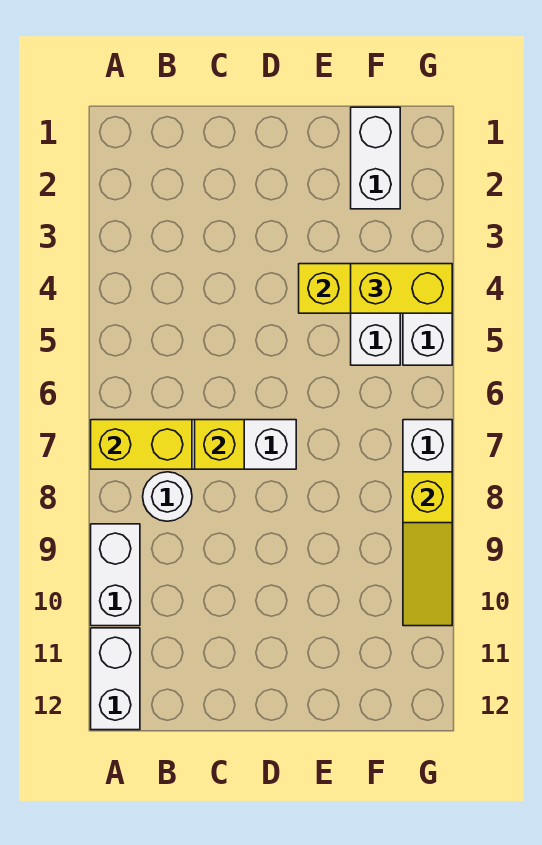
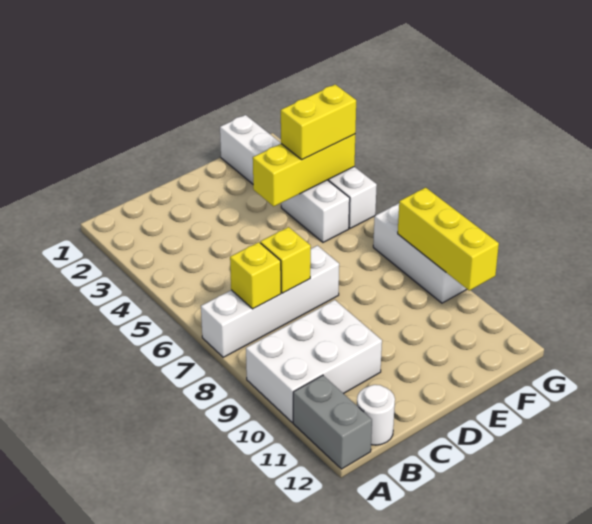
yellow 1x2 brick [91,420,192,469] -> yellow 1x1 brick [230,242,281,309]
white 1x2 brick [91,524,140,626] -> white 2x3 brick [246,300,382,423]
white 1x2 brick [91,628,140,730] -> grey 1x2 brick [293,375,372,469]
white 1x1 round brick [143,472,192,521] -> white 1x1 round brick moved to [357,385,395,445]
yellow 1x3 slope [403,472,452,626] -> yellow 1x3 brick [398,188,499,291]

